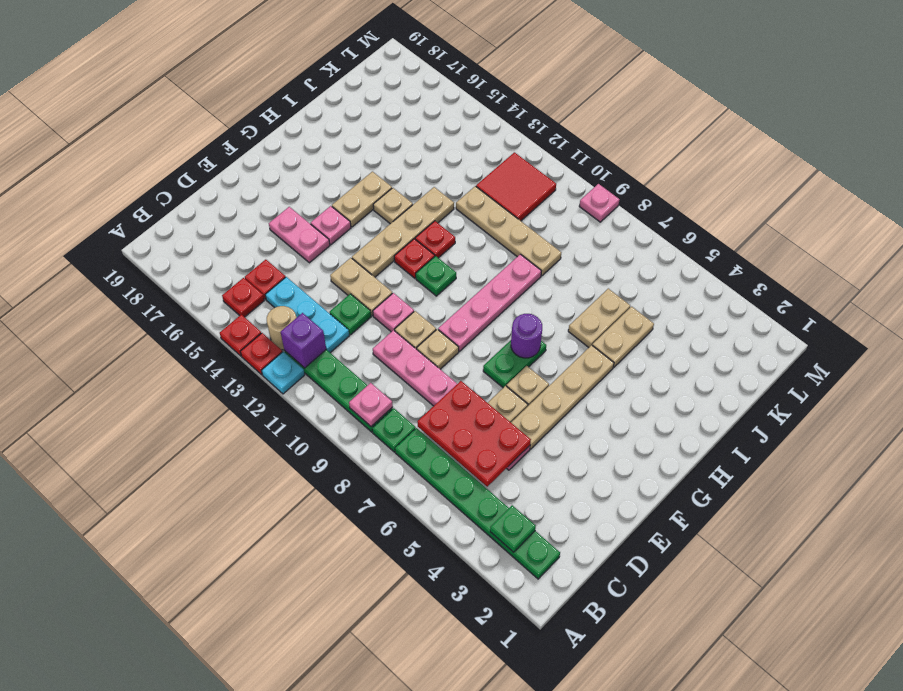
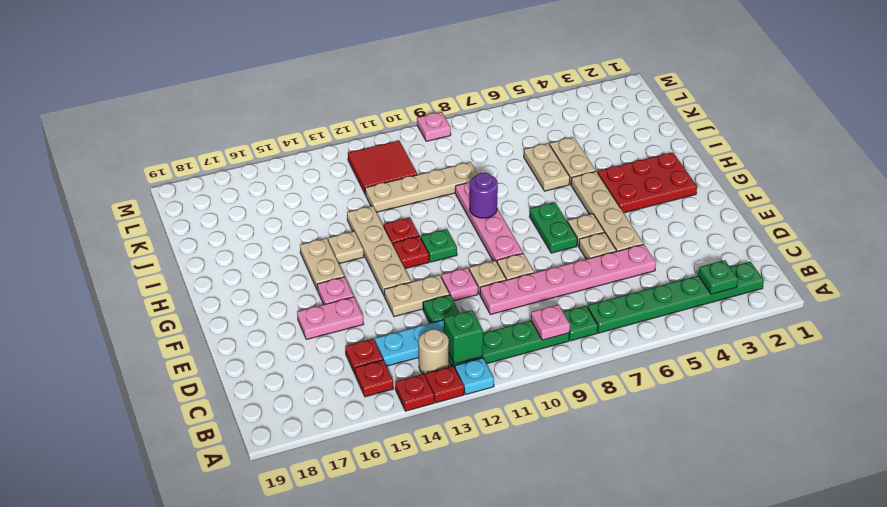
purple 1x1 brick [281,313,326,368] -> green 1x1 brick [444,310,483,364]
red 2x3 plate [417,381,531,487] -> red 2x3 plate moved to [598,152,697,213]
purple 1x1 round brick [511,314,542,358] -> purple 1x1 round brick moved to [470,173,498,218]

